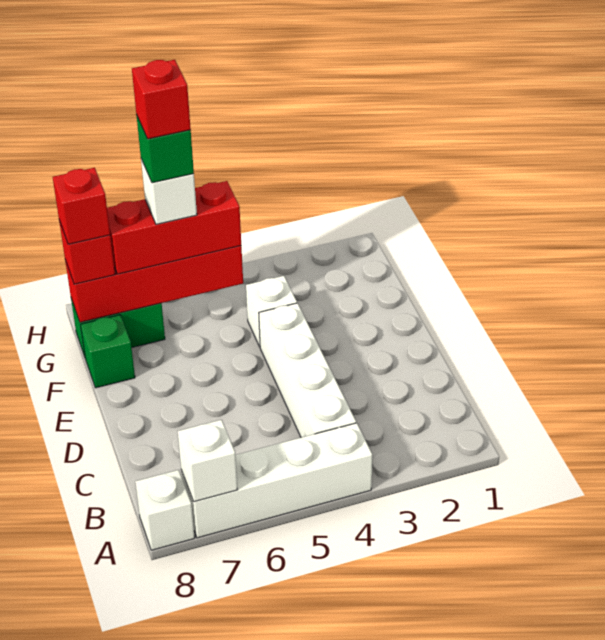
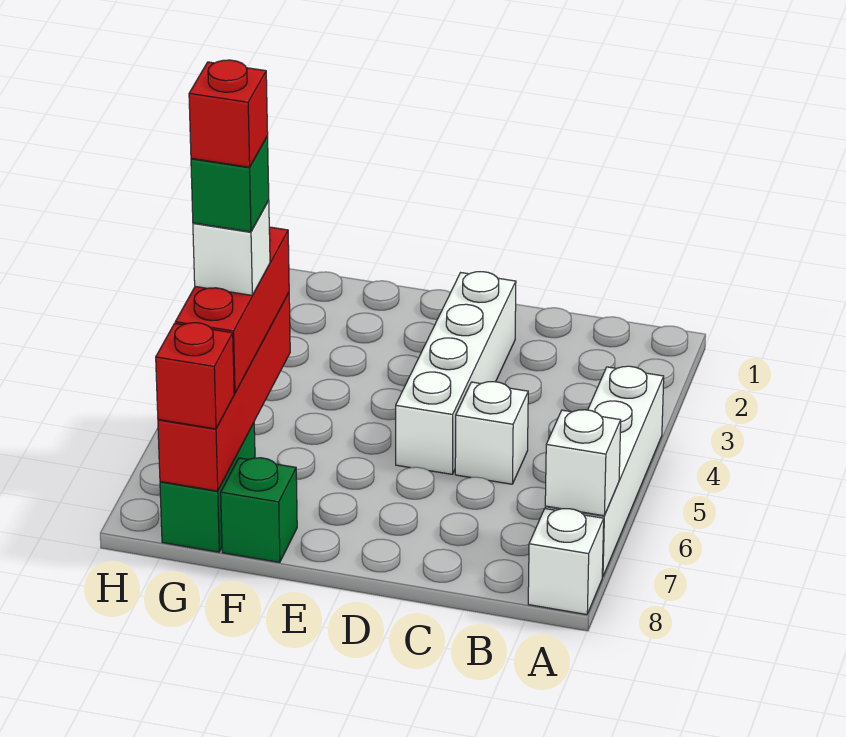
white 1x4 brick [259,303,356,437] -> white 1x4 brick turned to [396,272,516,474]
white 1x1 brick [246,276,297,347] -> white 1x1 brick moved to [455,382,528,484]
red 1x1 brick [53,168,110,244] -> none

